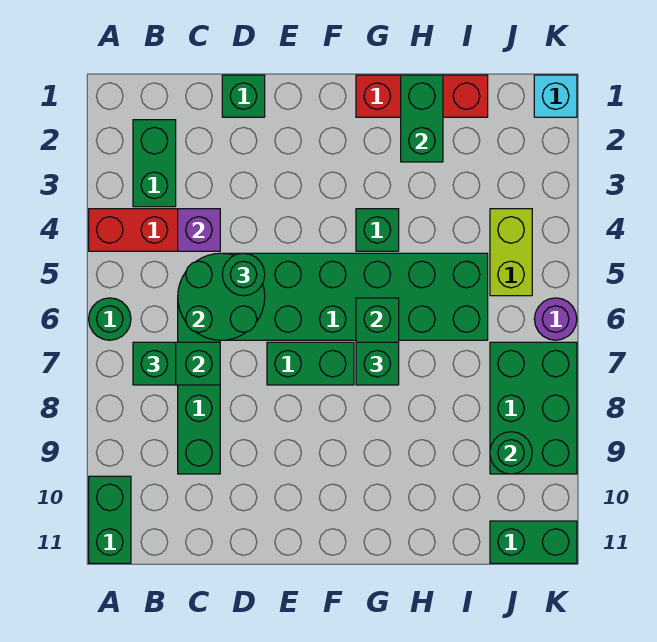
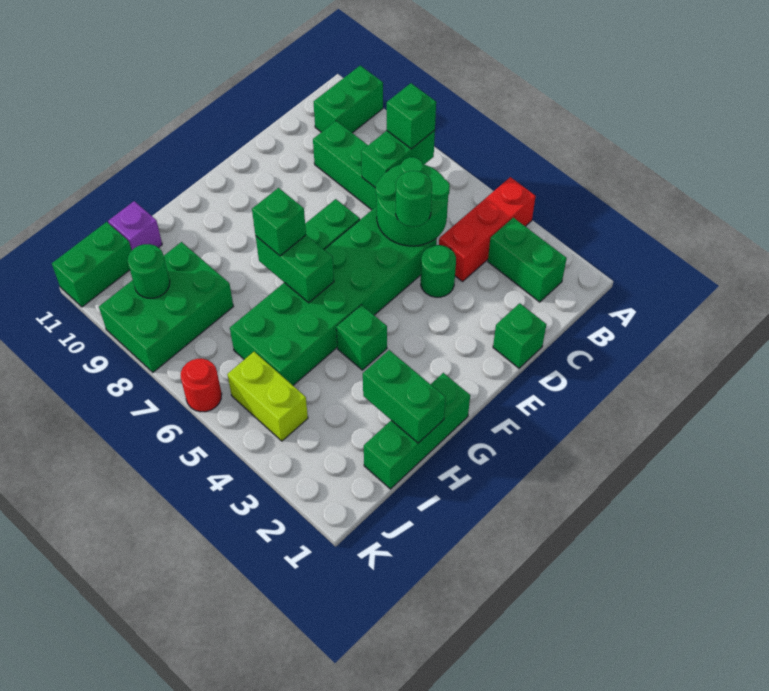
green 1x1 round brick [89,298,131,340] -> green 1x1 round brick moved to [421,245,456,297]
green 1x2 brick [89,476,131,563] -> green 1x2 brick turned to [314,66,383,133]
purple 1x1 brick [178,209,220,251] -> purple 1x1 brick moved to [108,201,162,250]
red 1x3 brick [356,75,488,117] -> green 1x3 brick [364,373,470,489]
green 2x3 brick [490,342,577,474] -> green 2x3 brick turned to [99,242,233,372]
cyan 1x1 brick [534,75,577,117] -> none
purple 1x1 round brick [534,298,577,340] -> red 1x1 round brick [181,359,222,412]

